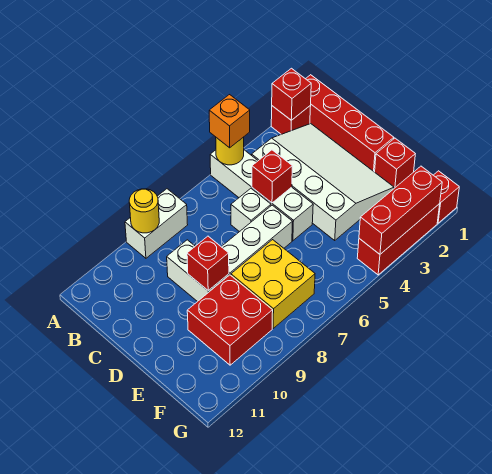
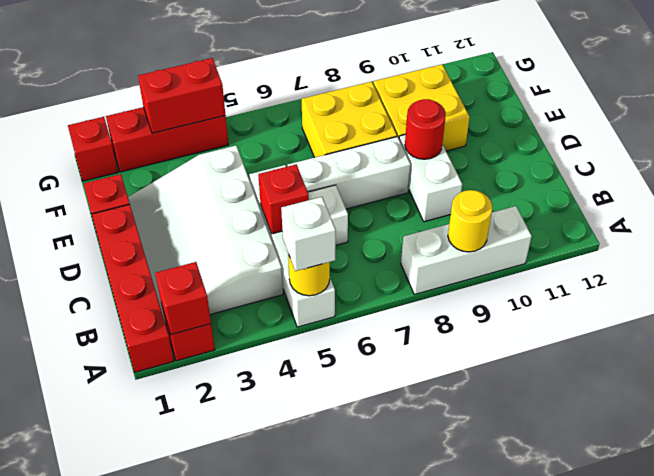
orange 1x1 brick [209,95,250,148] -> white 1x1 brick [281,197,336,271]
white 1x2 brick [125,189,188,258] -> white 1x3 brick [401,206,532,295]
red 1x1 brick [187,236,229,291] -> red 1x1 round brick [405,99,446,159]
red 2x2 brick [187,275,273,365] -> yellow 2x2 brick [373,64,470,151]
red 1x3 brick [359,166,442,254] -> red 1x2 brick [138,58,225,133]

